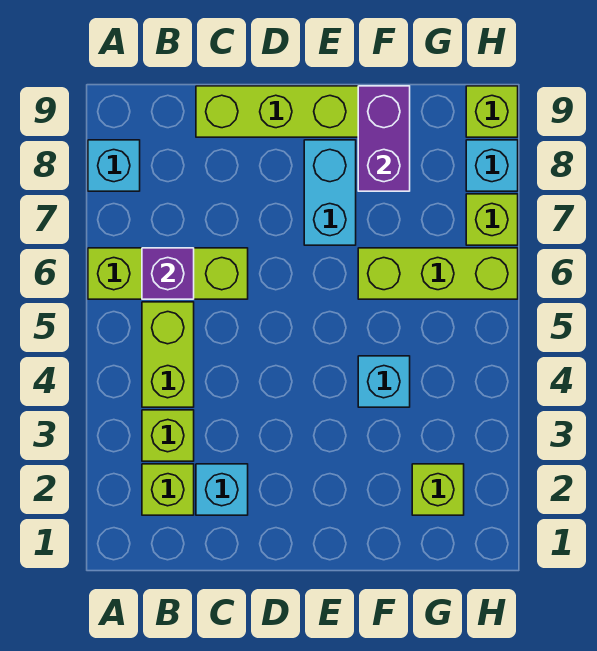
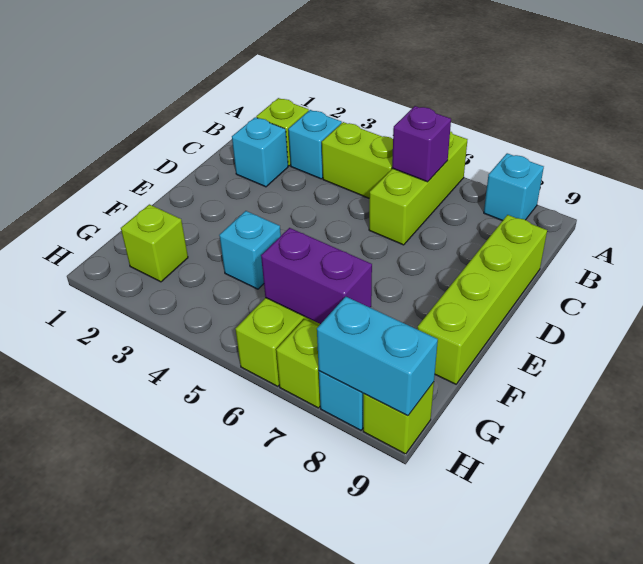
lime 1x1 brick [142,410,194,461] -> cyan 1x1 brick [288,110,342,179]
cyan 1x2 brick [304,140,356,245] -> cyan 1x2 brick moved to [317,297,438,416]
purple 1x2 brick [358,86,410,191] -> purple 1x2 brick moved to [261,228,372,324]

